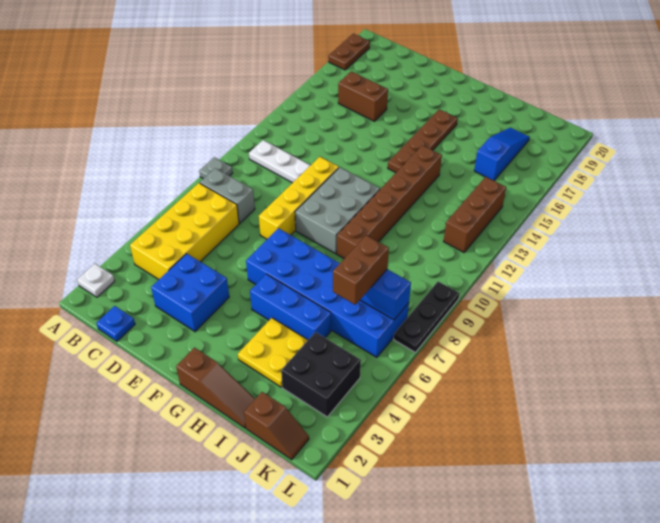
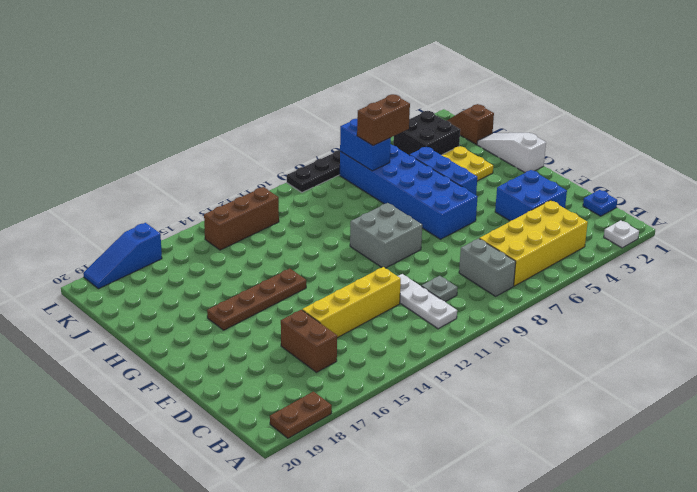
grey 1x1 plate [199,157,233,179] -> grey 1x1 plate moved to [422,276,458,302]
yellow 1x4 brick [259,157,339,239] -> yellow 1x4 brick moved to [302,267,401,338]
grey 2x3 brick [295,167,380,254] -> grey 2x2 brick [350,203,422,268]
brown 1x3 slope [176,348,255,428] -> white 1x3 slope [477,133,546,172]
brown 1x6 brick [337,145,442,259] -> none
blue 1x3 slope [474,128,530,181] -> blue 1x3 slope moved to [83,223,162,289]

